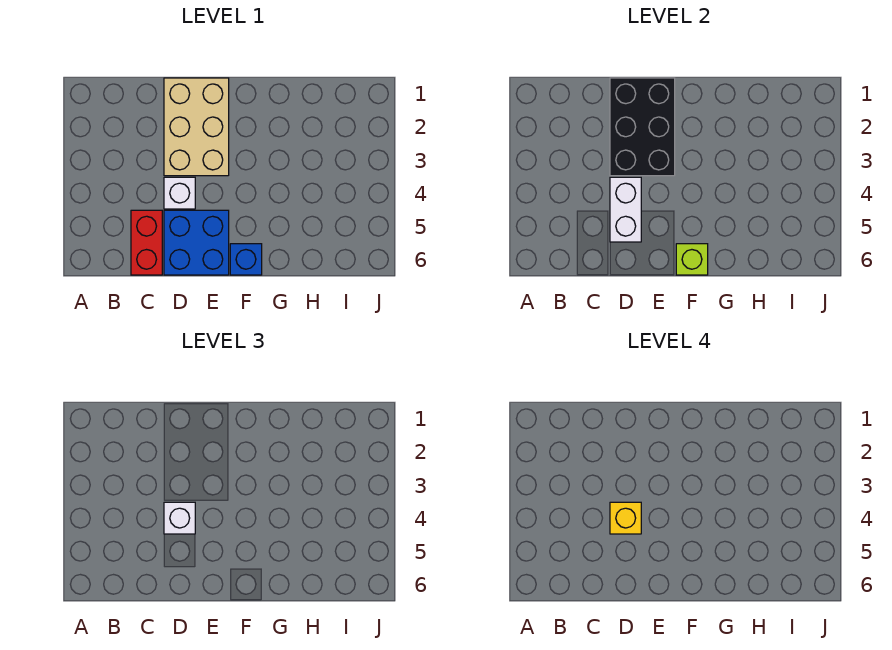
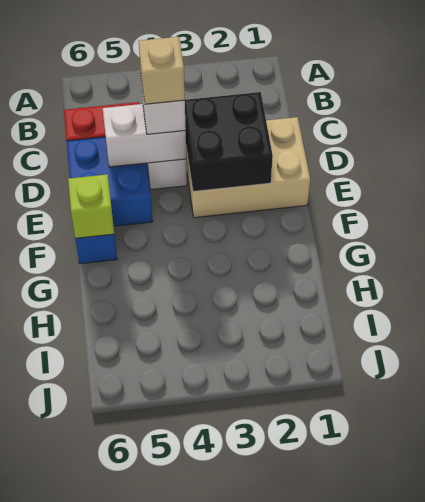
black 2x3 brick [610,78,675,176] -> black 2x2 brick [184,92,273,191]
yellow 1x1 brick [610,502,641,534] -> tan 1x1 brick [139,37,185,104]

